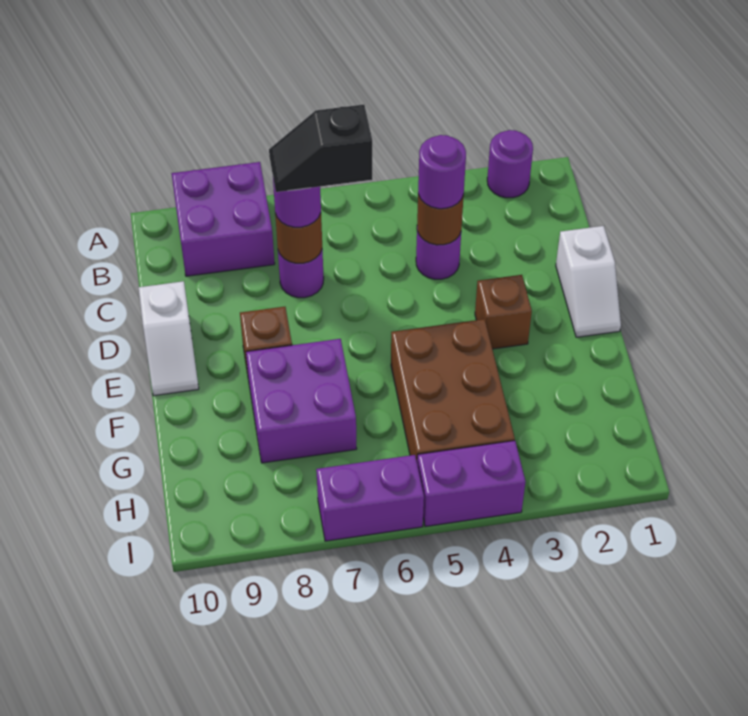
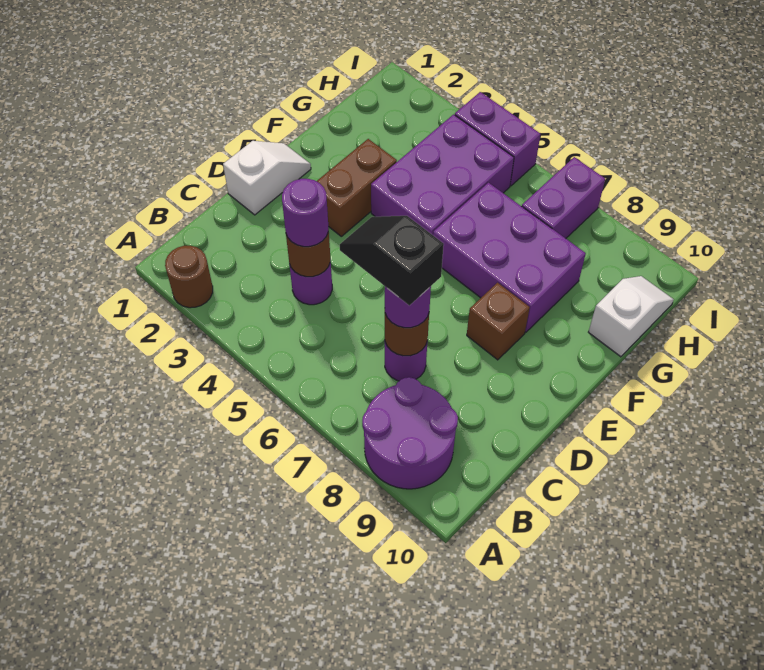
purple 1x1 round brick [487,130,533,198] -> brown 1x1 round brick [165,246,213,308]
purple 2x2 brick [171,162,275,276] -> purple 2x2 round brick [362,377,458,489]
black 1x2 slope [269,105,372,192] -> black 1x2 slope turned to [340,216,444,305]
white 1x2 slope [139,281,199,396] -> white 1x2 slope moved to [589,276,674,357]
brown 1x1 brick [475,275,532,349] -> brown 1x2 brick [317,139,397,236]
brown 2x3 brick [391,319,515,461] -> purple 2x3 brick [371,114,514,235]
purple 2x2 brick [246,339,357,463] -> purple 2x3 brick [433,183,586,332]
purple 1x2 brick [316,455,424,541] -> purple 1x2 brick turned to [522,157,605,238]

